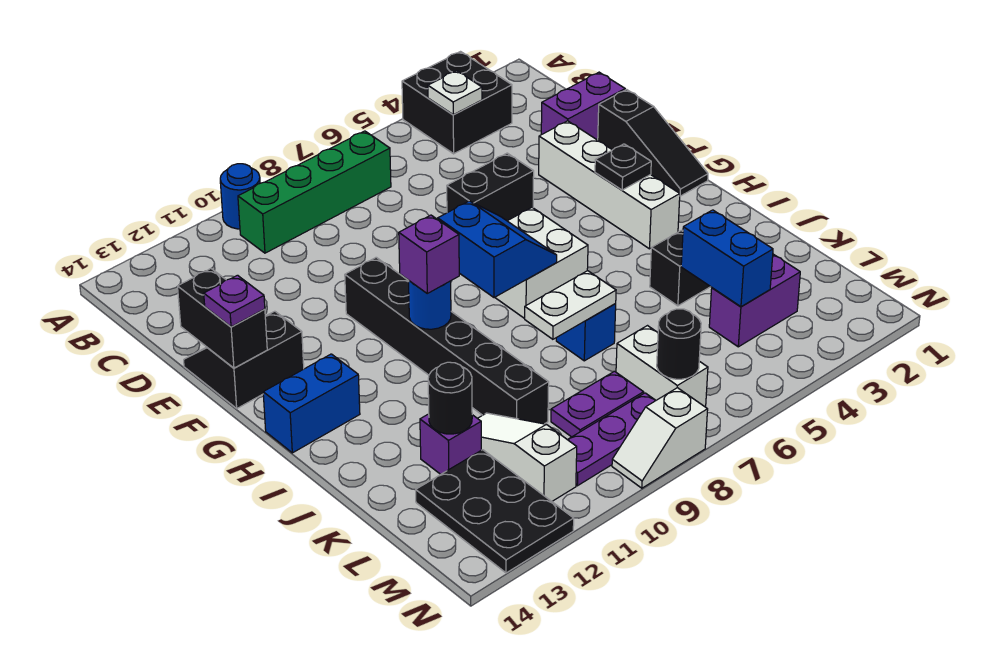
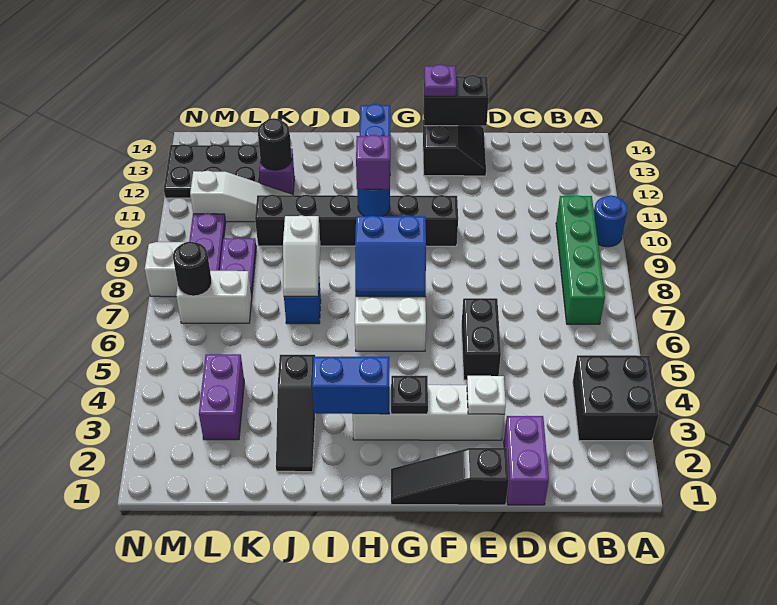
white 1x1 plate [428,71,482,115] -> white 1x1 plate moved to [467,376,506,414]
white 1x2 plate [525,271,616,339] -> white 1x2 slope [283,215,320,296]
blue 1x2 brick [681,210,773,307] -> blue 1x2 brick moved to [312,357,389,414]

